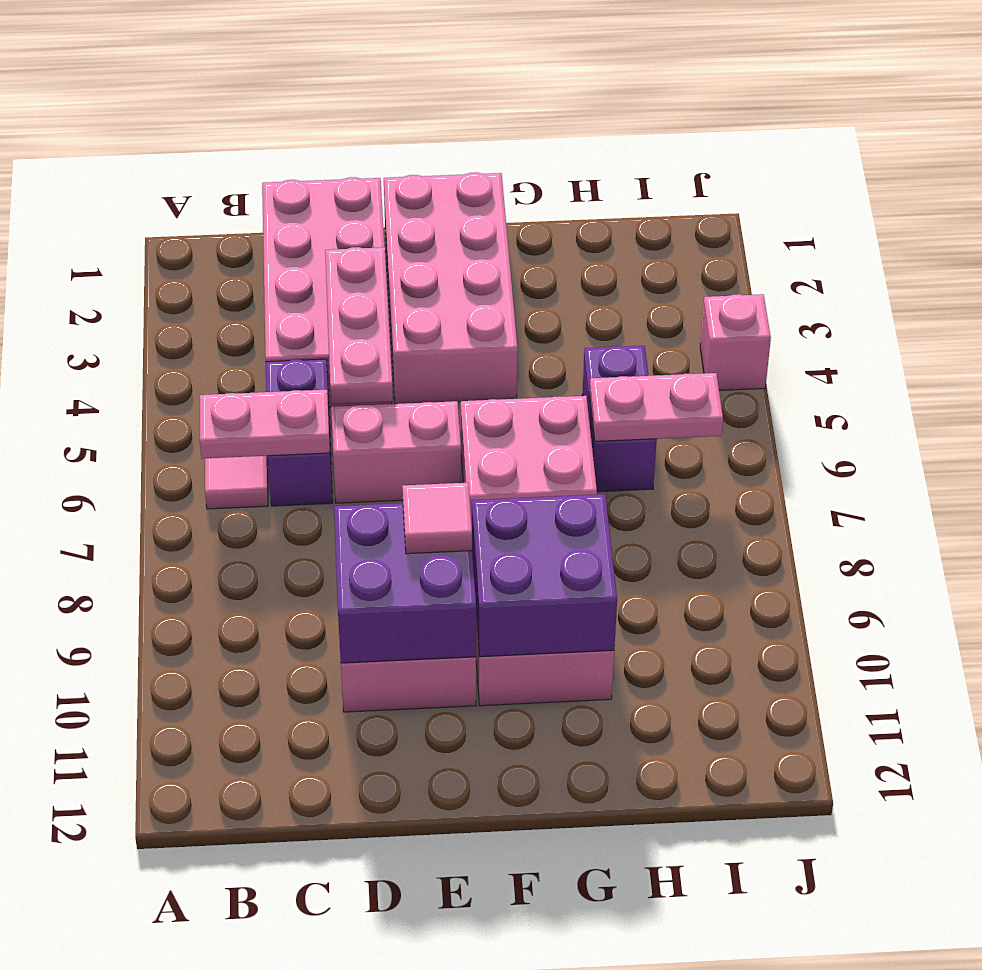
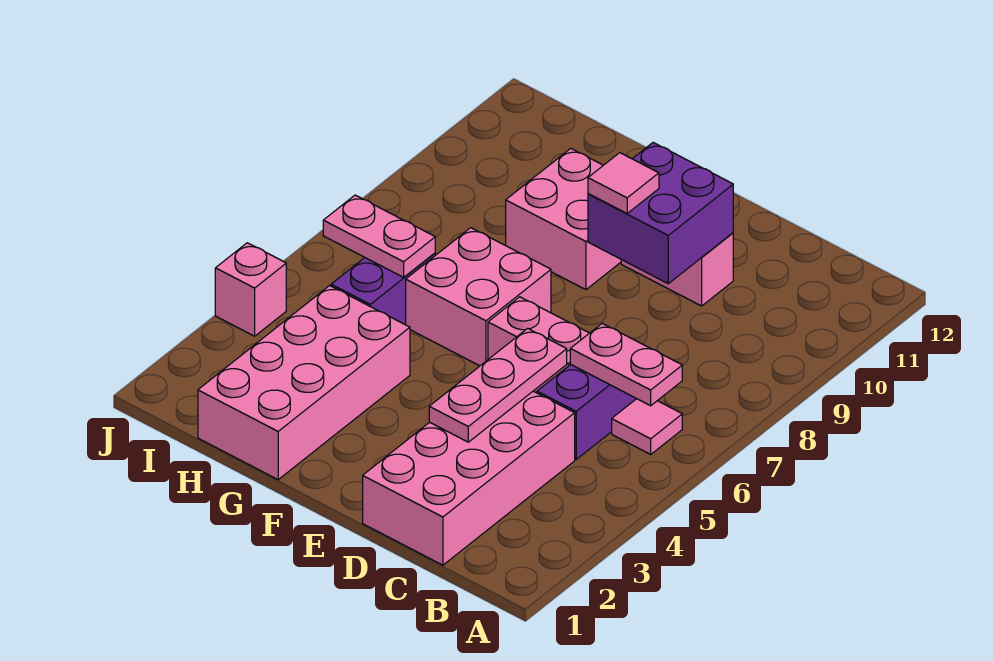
pink 2x4 brick [384,172,518,404] -> pink 2x4 brick moved to [198,286,410,480]
purple 2x2 brick [472,494,617,657] -> none

